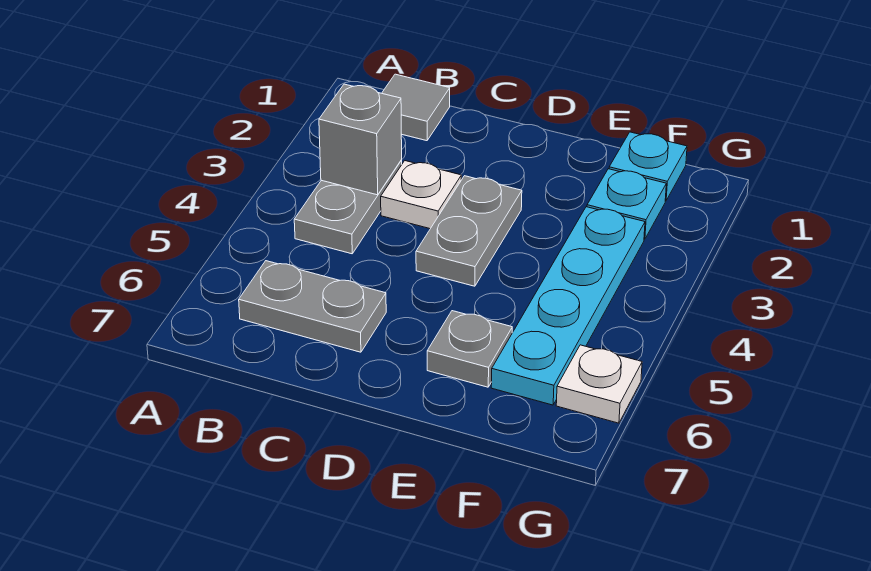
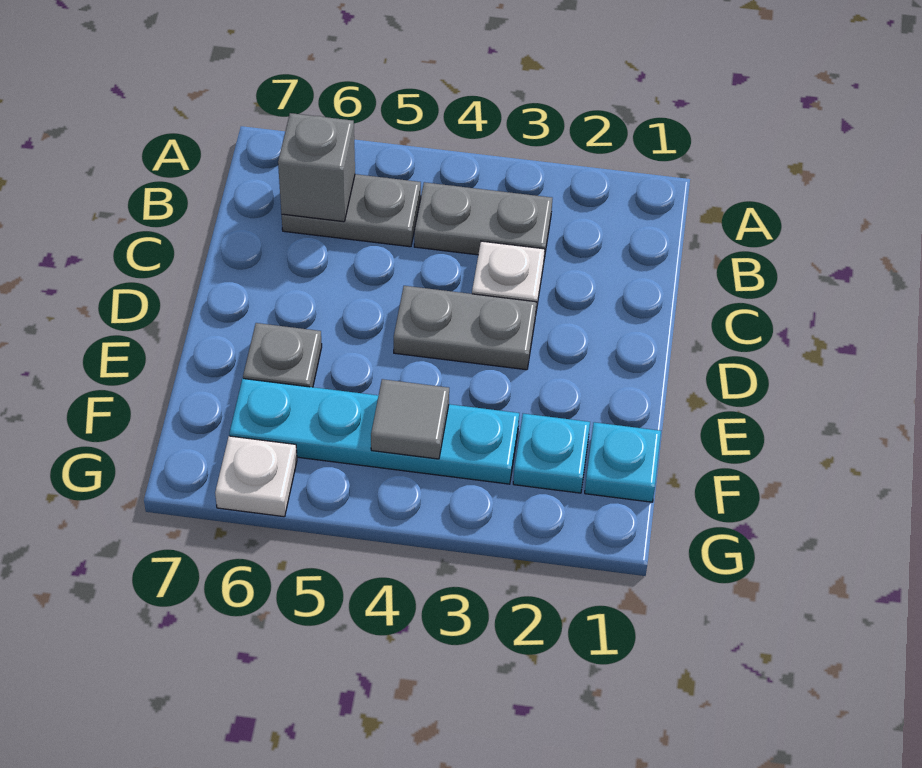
grey 1x1 tile [382,74,450,141] -> grey 1x1 tile moved to [371,379,449,459]
grey 1x1 brick [319,84,402,195] -> grey 1x1 brick moved to [278,113,355,222]
grey 1x2 plate [239,261,386,352] -> grey 1x2 plate turned to [282,174,421,247]

